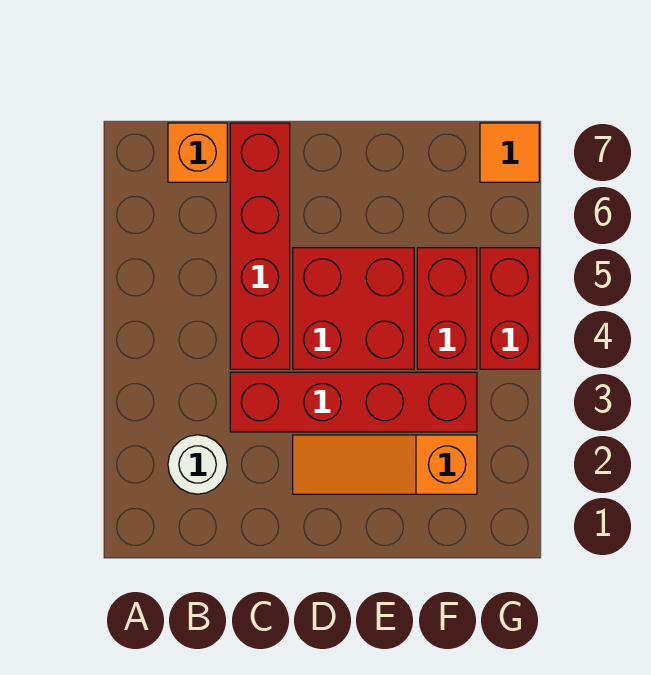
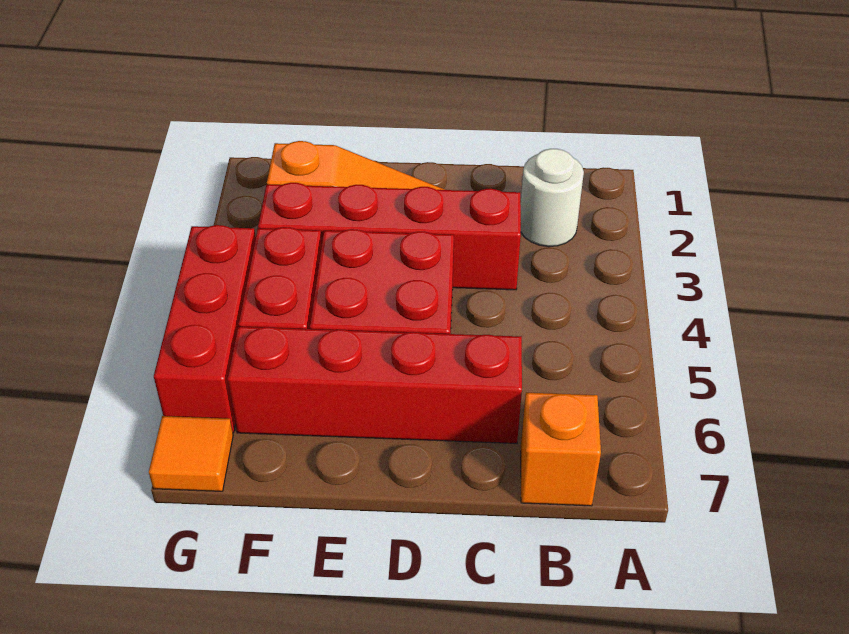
red 1x4 brick [230,123,290,369] -> red 1x4 brick turned to [227,327,522,443]
red 1x2 brick [480,248,539,369] -> red 1x3 brick [154,225,256,433]

